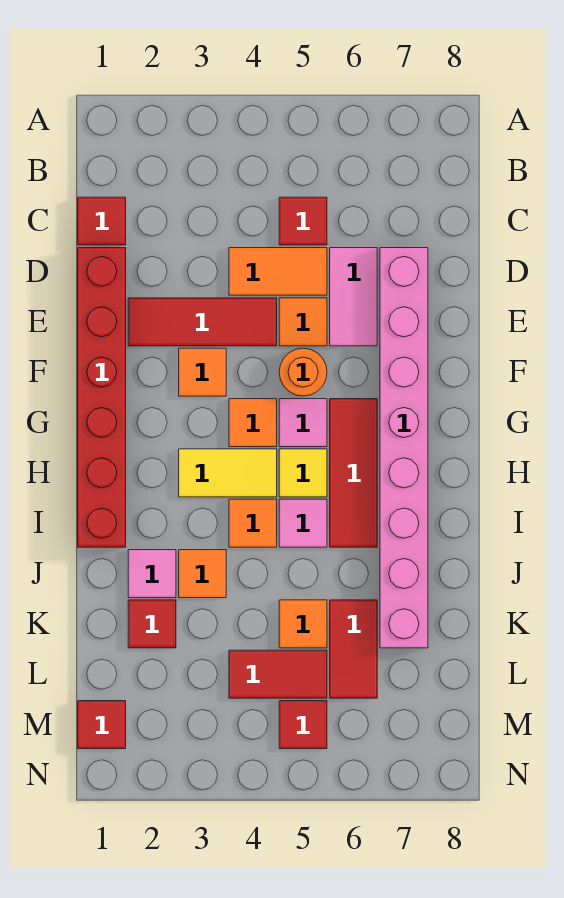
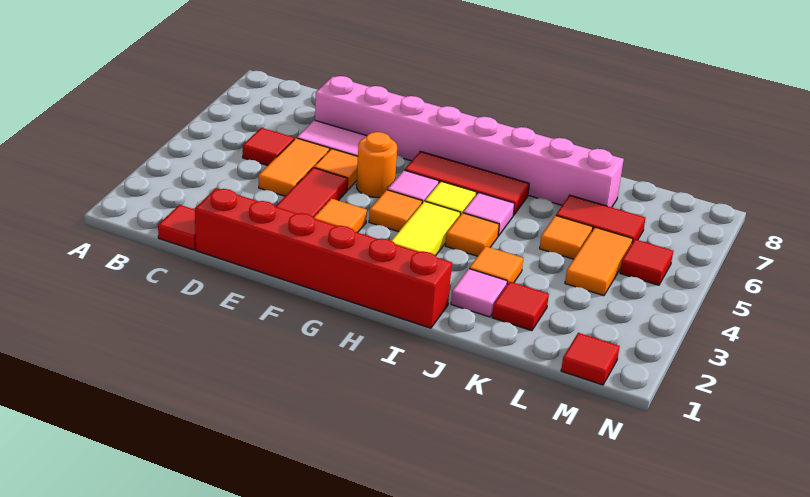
red 1x2 tile [229,650,327,698] -> orange 1x2 tile [565,227,633,296]

